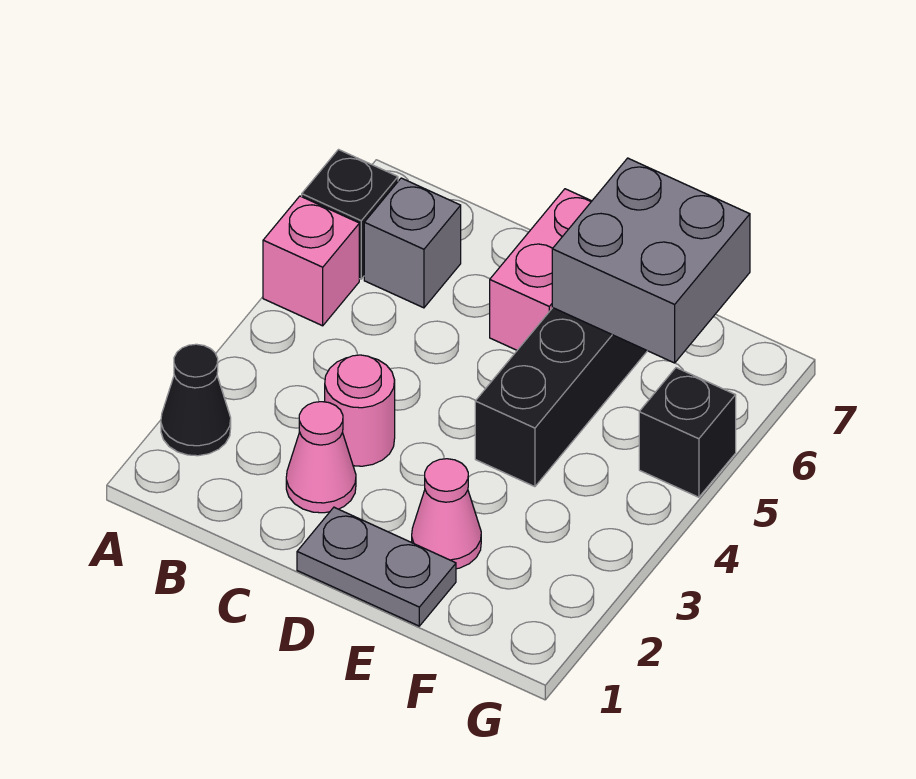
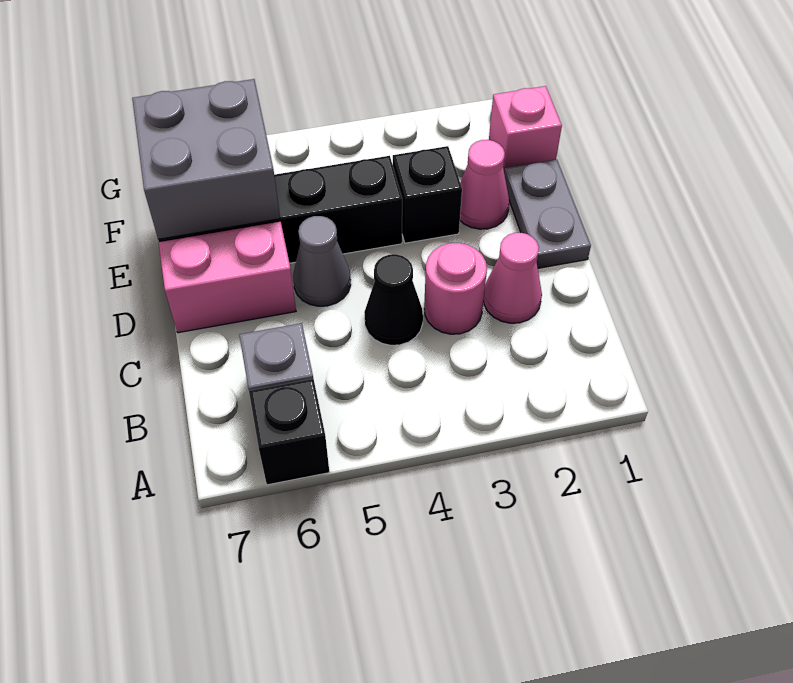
black 1x1 cone [161,344,231,456] -> black 1x1 cone moved to [364,254,423,345]
pink 1x1 brick [263,196,359,326] -> pink 1x1 brick moved to [489,86,562,171]
none -> grey 1x1 cone [293,216,351,306]
black 1x1 brick [639,368,736,497] -> black 1x1 brick moved to [393,146,462,243]

